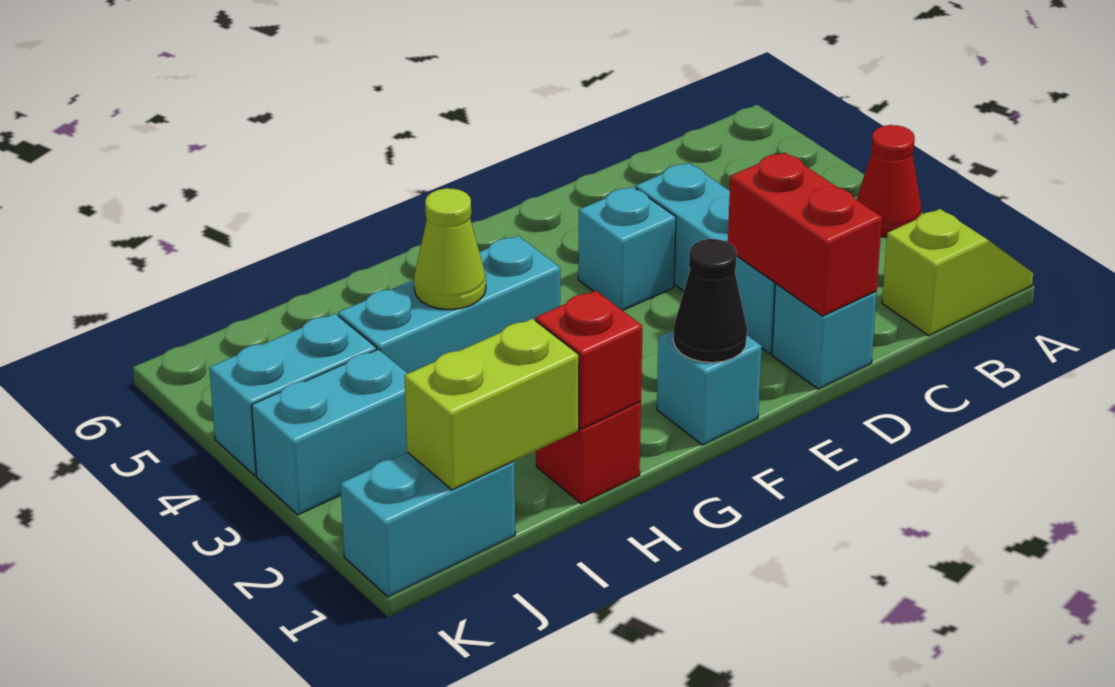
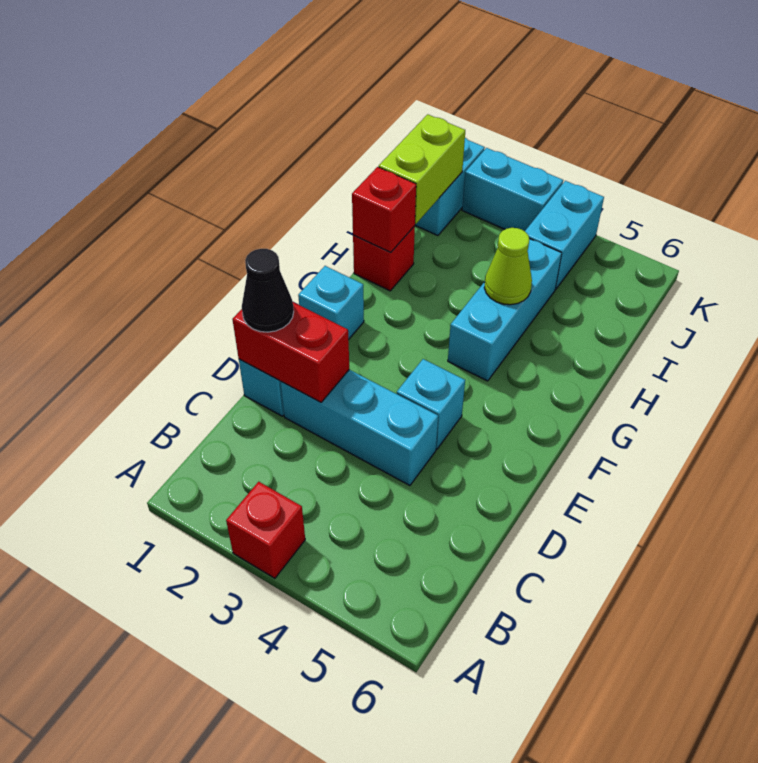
lime 1x2 slope [882,209,1033,335] -> none
red 1x1 cone [857,125,921,237] -> red 1x1 brick [226,482,305,578]
black 1x1 cone [673,239,747,363] -> black 1x1 cone moved to [242,249,294,332]
cyan 1x2 brick [252,349,408,515] -> cyan 1x2 brick turned to [462,148,563,231]

